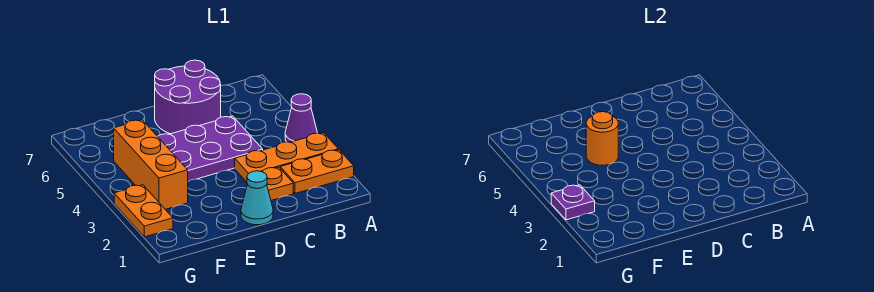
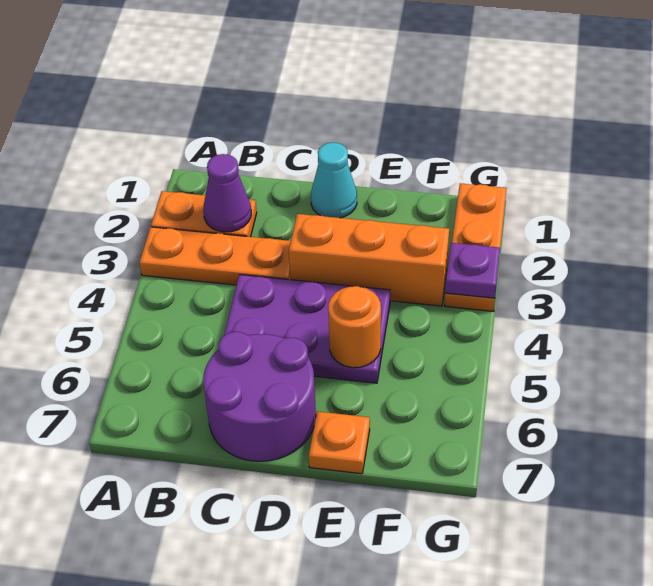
purple 1x1 cone [285,94,317,142] -> purple 1x1 cone moved to [203,154,251,232]
orange 1x1 plate [263,167,293,200] -> orange 1x1 plate moved to [309,411,370,474]
orange 1x3 brick [114,120,188,209] -> orange 1x3 brick turned to [289,214,449,306]
orange 1x2 plate [114,185,173,237] -> orange 1x3 plate [445,184,506,311]

